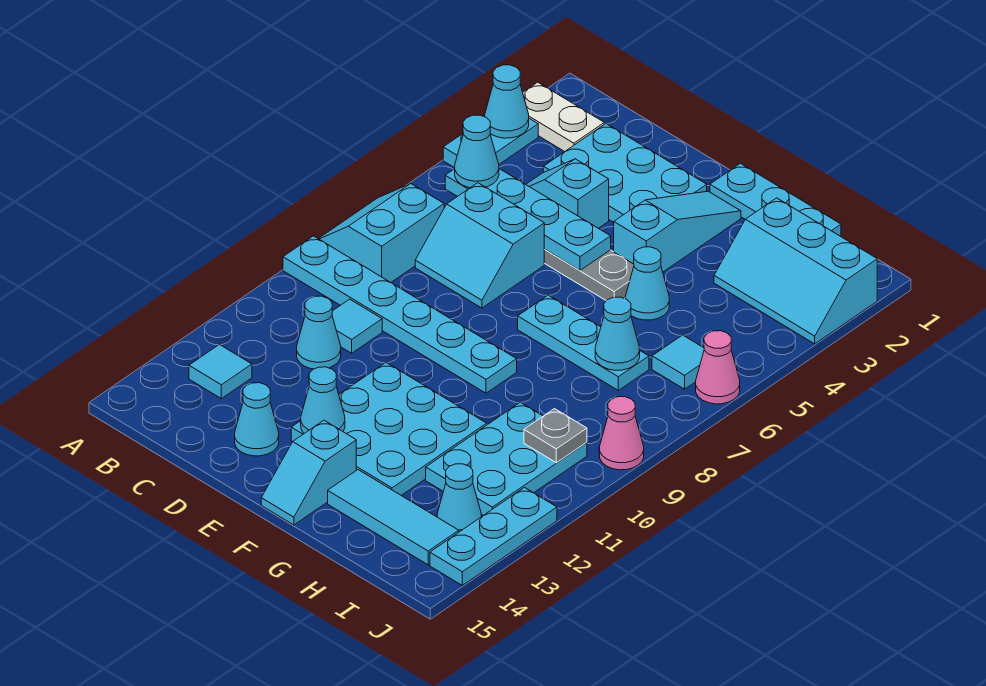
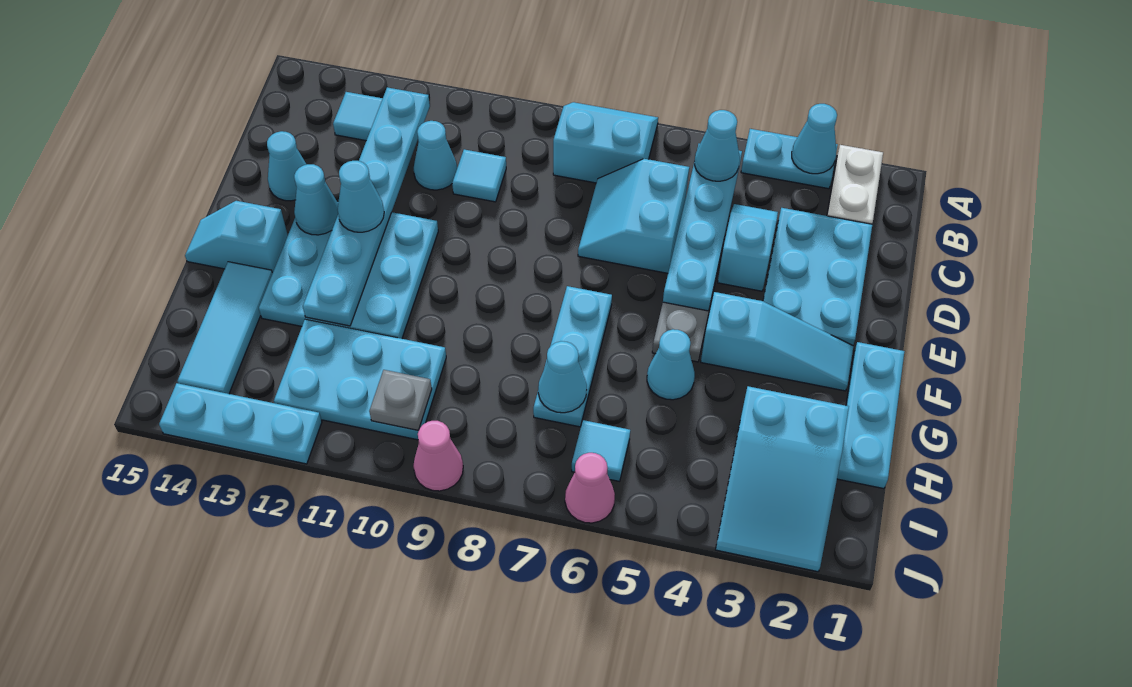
cyan 1x6 plate [283,236,517,393] -> cyan 1x6 plate moved to [303,87,430,326]
cyan 2x3 slope [714,198,877,344] -> cyan 2x3 slope turned to [716,386,849,572]
cyan 1x1 cone [437,464,481,532] -> cyan 1x1 cone moved to [337,161,384,232]

